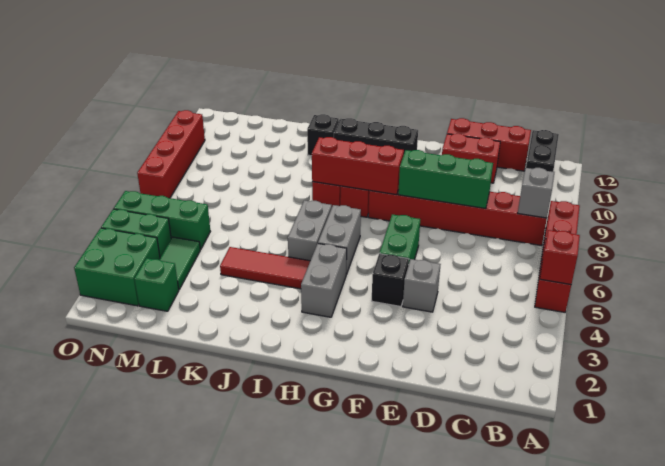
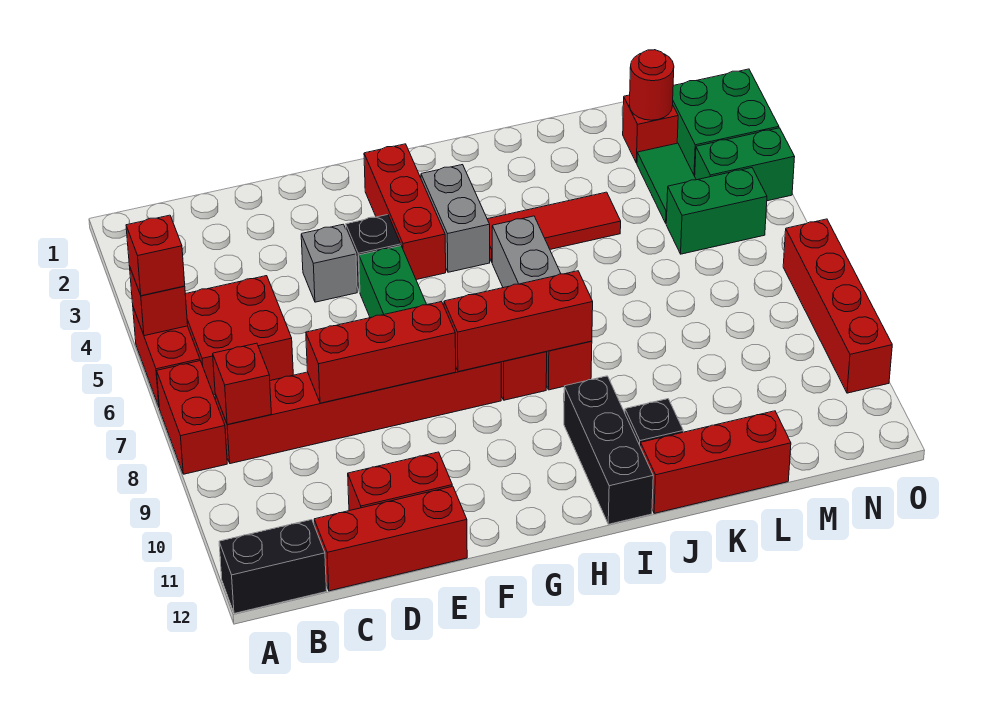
none -> red 1x1 brick [126,215,185,296]
none -> red 2x2 brick [185,276,293,395]
grey 1x1 brick [518,168,554,218] -> red 1x1 brick [213,343,271,424]
black 1x2 brick [526,130,559,172] -> black 1x2 brick turned to [219,520,327,613]
green 1x3 brick [398,150,493,209] -> red 1x3 brick [306,302,456,403]
none -> red 1x3 brick [364,144,446,280]
black 1x3 brick [334,118,418,153] -> black 1x3 brick turned to [564,376,653,524]
grey 1x2 brick [318,205,361,274] -> none
none -> red 1x3 brick [640,411,791,513]
green 1x1 brick [135,258,179,311] -> red 1x1 brick [623,95,678,163]
none -> red 1x1 round brick [629,50,674,120]
green 1x3 brick [114,191,210,249] -> green 1x2 brick [666,168,767,254]

